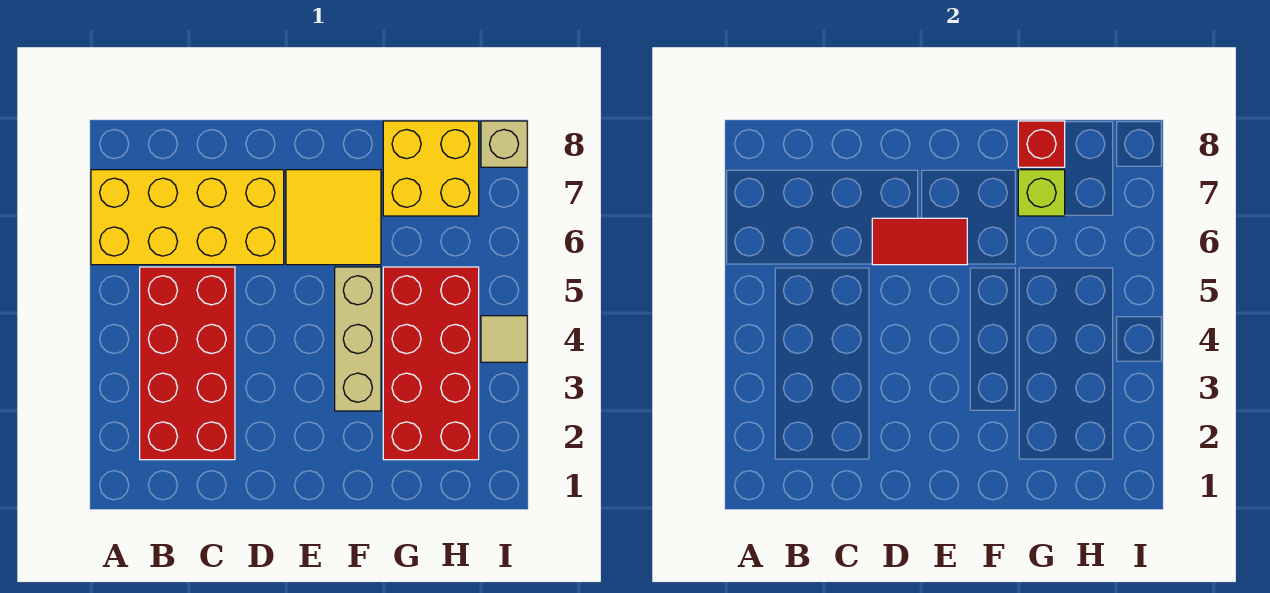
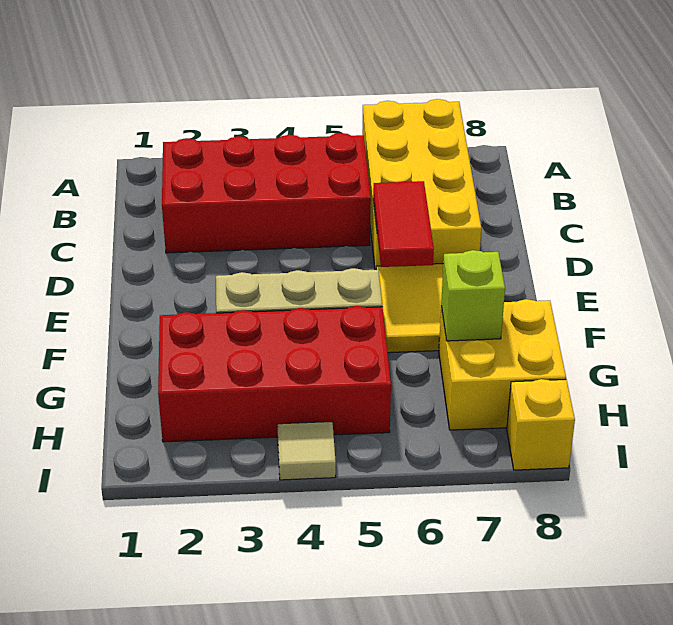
red 1x1 brick [1018,121,1065,167] -> none
tan 1x1 brick [481,121,527,167] -> yellow 1x1 brick [507,379,575,470]

